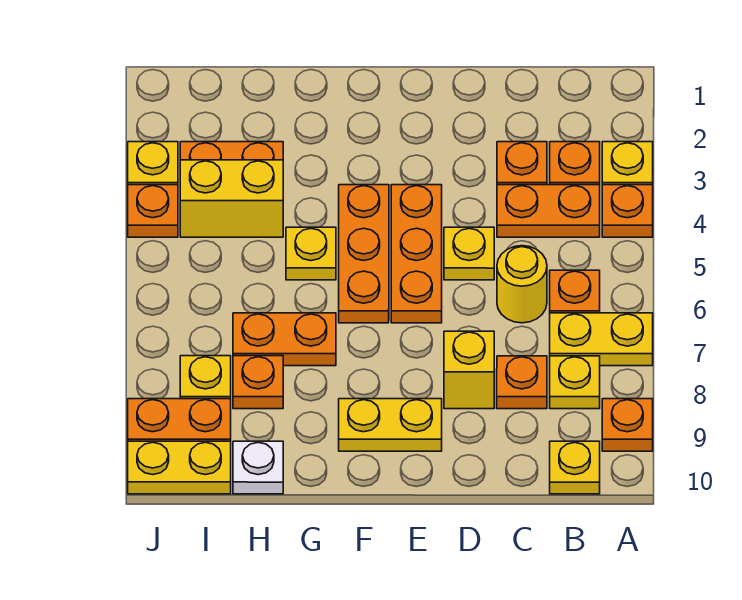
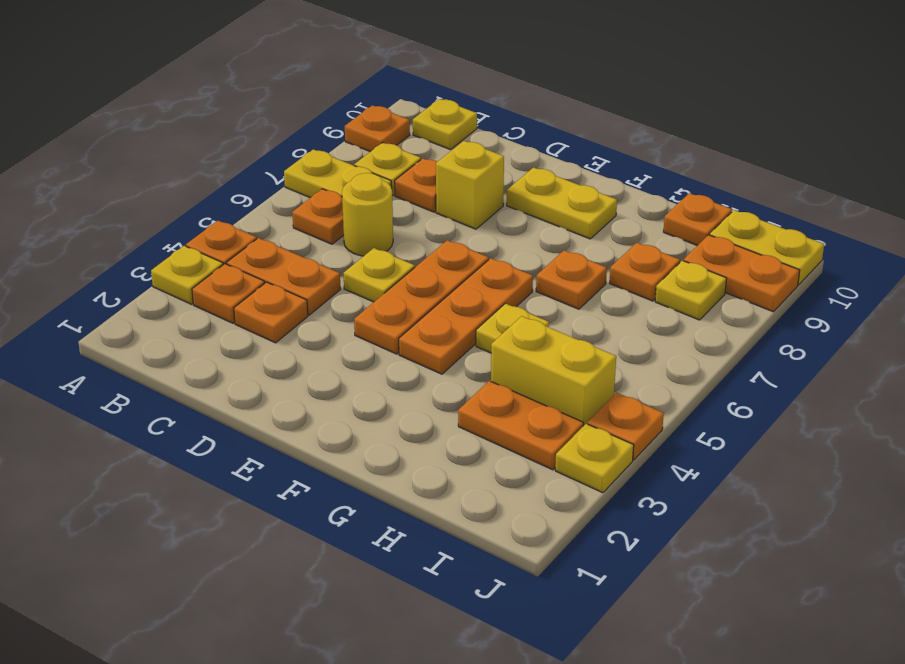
orange 1x2 plate [233,313,336,366] -> orange 1x1 plate [536,250,607,309]
white 1x1 plate [233,441,283,494] -> orange 1x1 plate [663,193,732,246]

